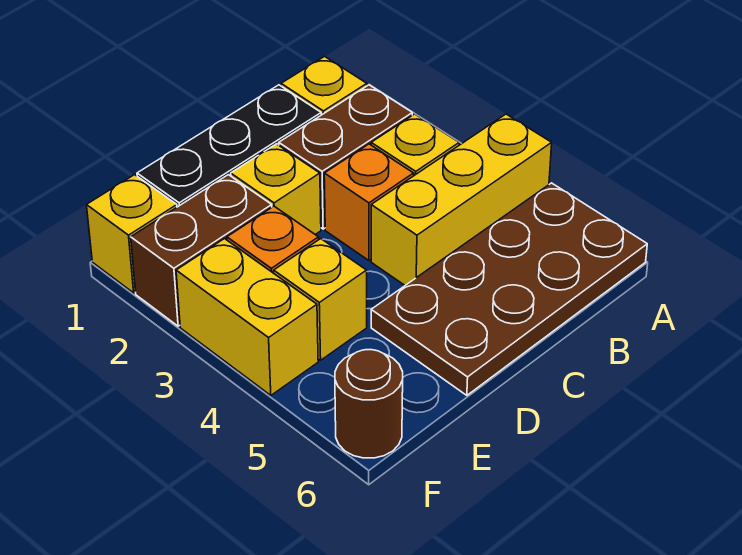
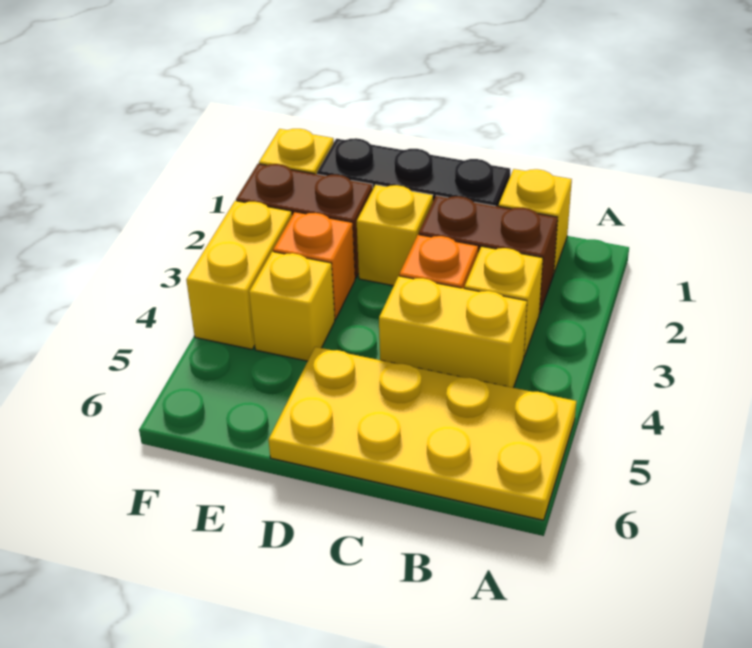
yellow 1x3 brick [371,114,552,285] -> yellow 1x2 brick [379,276,527,388]
brown 2x4 plate [371,183,647,395] -> yellow 2x4 plate [269,347,576,520]
brown 1x1 round brick [335,350,403,458] -> none

